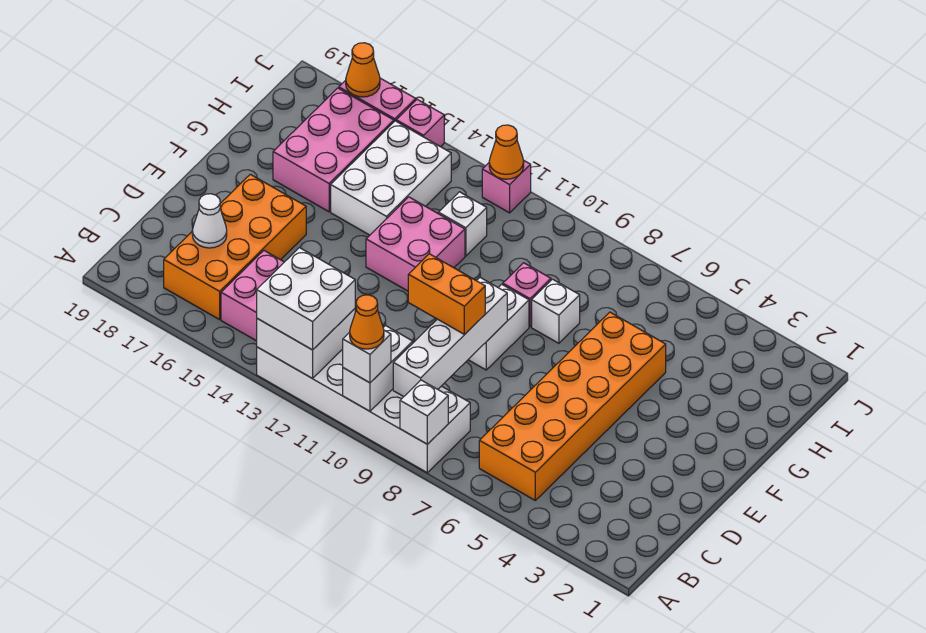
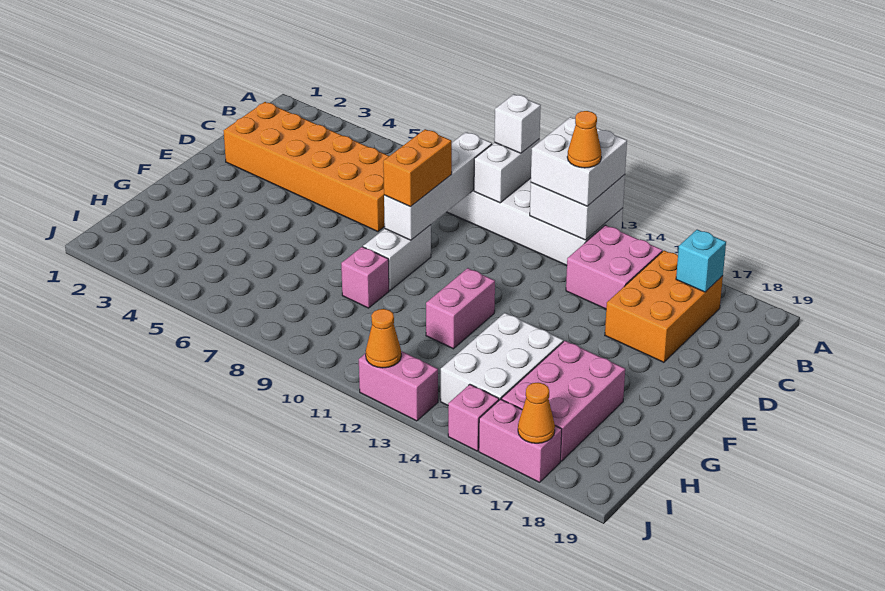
white 1x1 brick [400,380,448,444] -> none
orange 1x1 cone [350,295,384,349] -> orange 1x1 cone moved to [567,111,602,168]
orange 2x6 brick [479,312,666,500] -> orange 2x6 brick turned to [224,102,389,232]
orange 2x4 brick [164,174,306,320] -> orange 2x3 brick [605,250,723,362]
none -> cyan 1x1 brick [676,229,726,292]
white 1x1 cone [192,194,227,248] -> none
orange 1x2 brick [408,254,485,335] -> orange 1x2 brick turned to [383,129,452,207]
pink 2x2 brick [366,197,465,291] -> pink 1x2 brick [426,268,495,349]
white 1x1 brick [532,279,580,343] -> none
white 1x1 brick [439,192,487,256] -> none
pink 1x1 brick [482,160,531,213] -> pink 1x2 brick [359,351,438,421]

